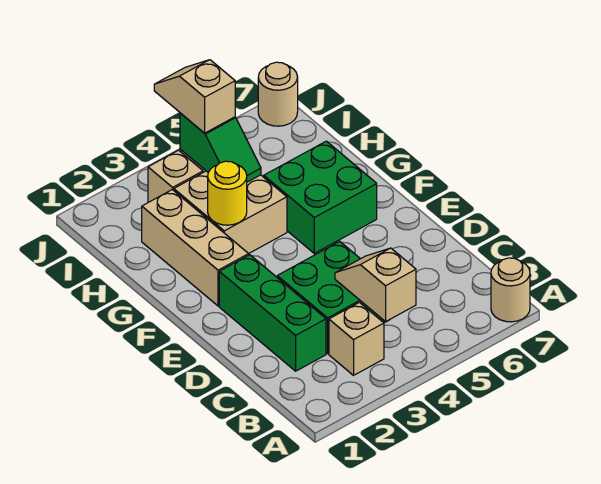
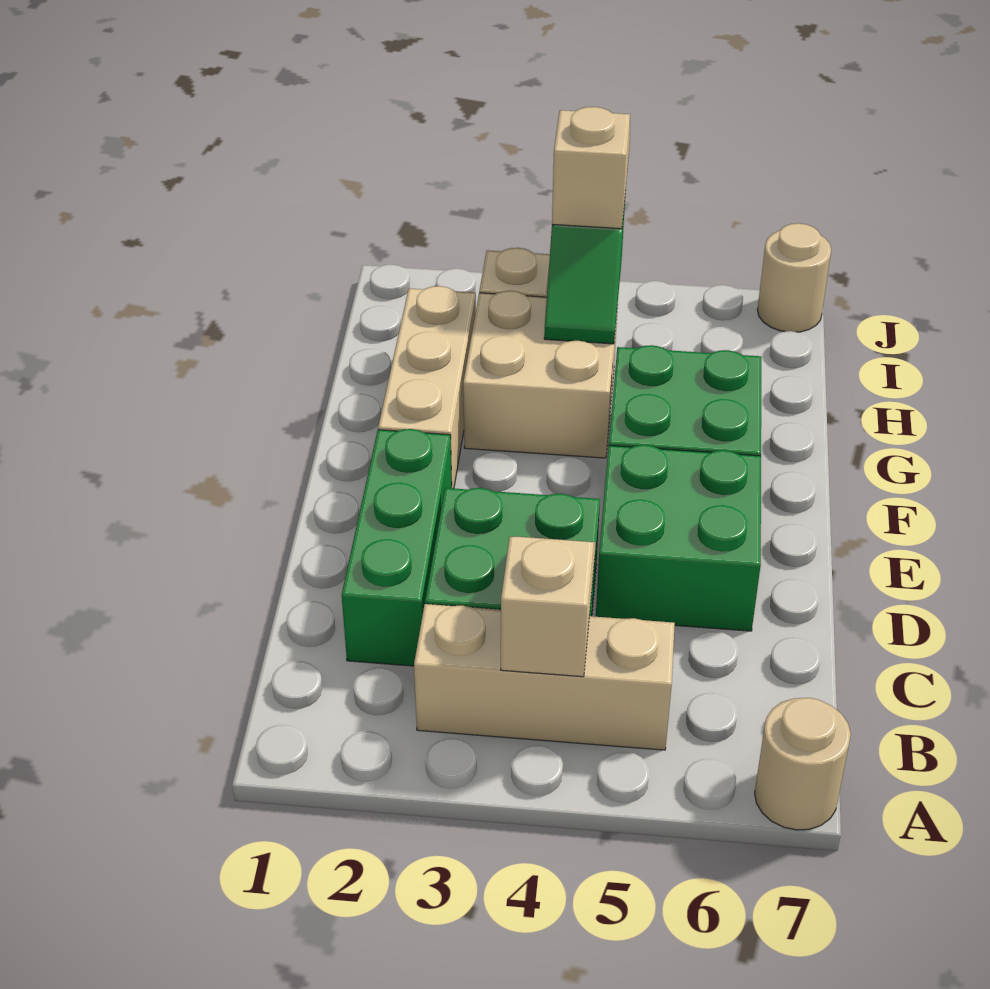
tan 1x1 brick [329,302,384,375] -> tan 1x3 brick [414,604,675,750]
none -> green 2x2 brick [596,445,761,631]
yellow 1x1 round brick [208,161,247,225] -> none

